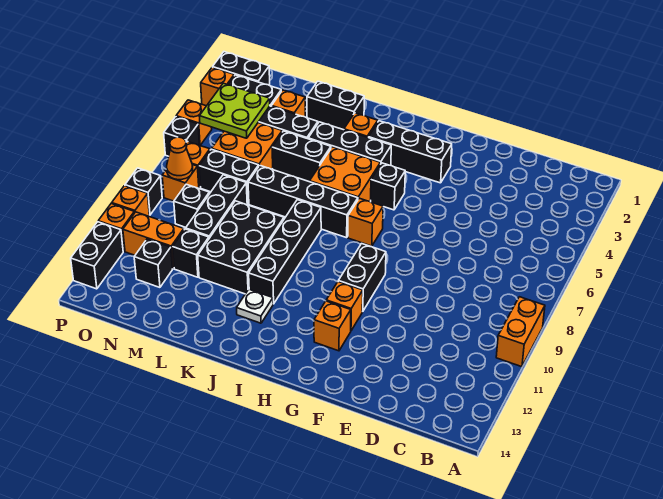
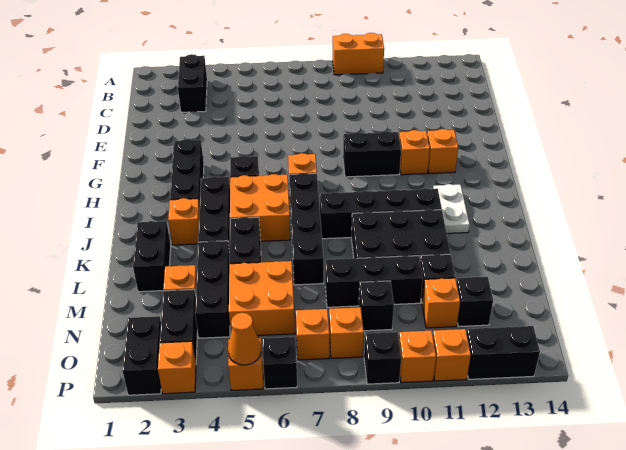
white 1x1 plate [237,289,273,323] -> white 1x2 plate [433,184,470,233]
black 1x2 brick [199,149,259,204] -> black 1x2 brick moved to [178,54,207,112]
lime 2x2 plate [199,83,270,138] -> none
orange 1x2 brick [123,212,184,269] -> orange 1x1 brick [422,278,460,328]
orange 1x1 cone [167,137,193,180] -> orange 1x1 cone moved to [228,313,261,365]

